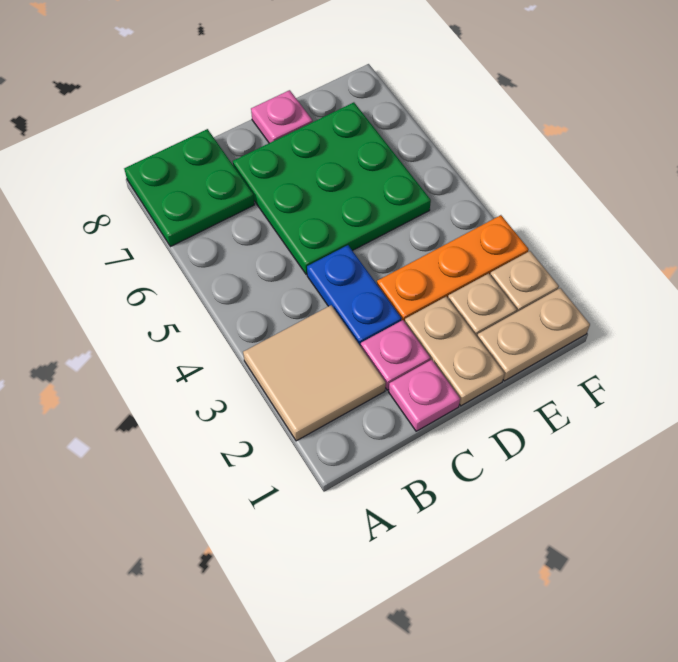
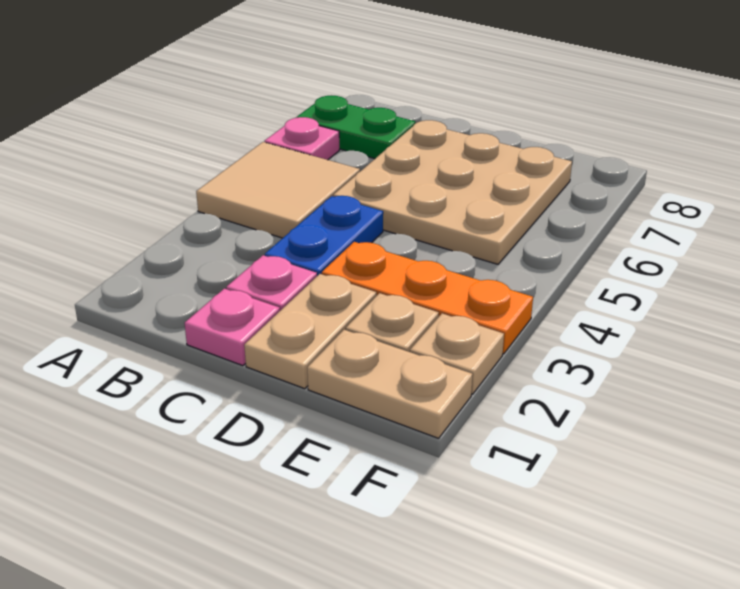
tan 2x2 tile [243,305,386,441] -> tan 2x2 tile moved to [196,142,360,238]
green 2x2 plate [124,129,255,247] -> green 1x2 plate [296,96,415,159]
green 3x3 plate [233,102,431,275] -> tan 3x3 plate [333,120,572,264]
pink 1x1 plate [251,90,313,143] -> pink 1x1 plate moved to [264,117,339,160]

